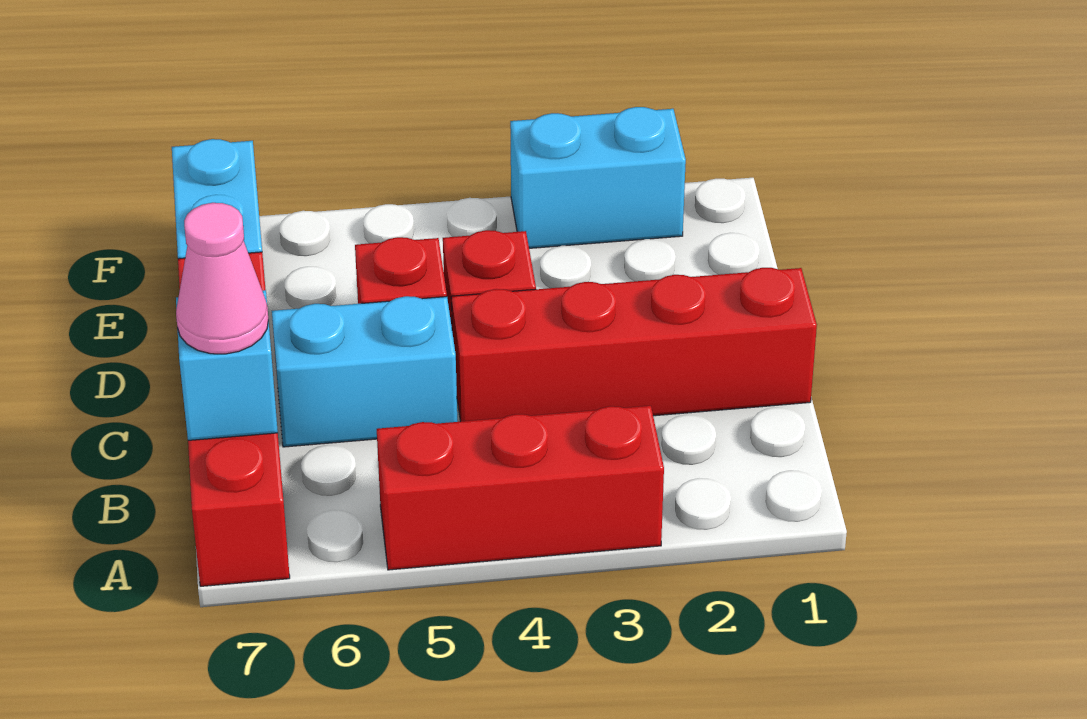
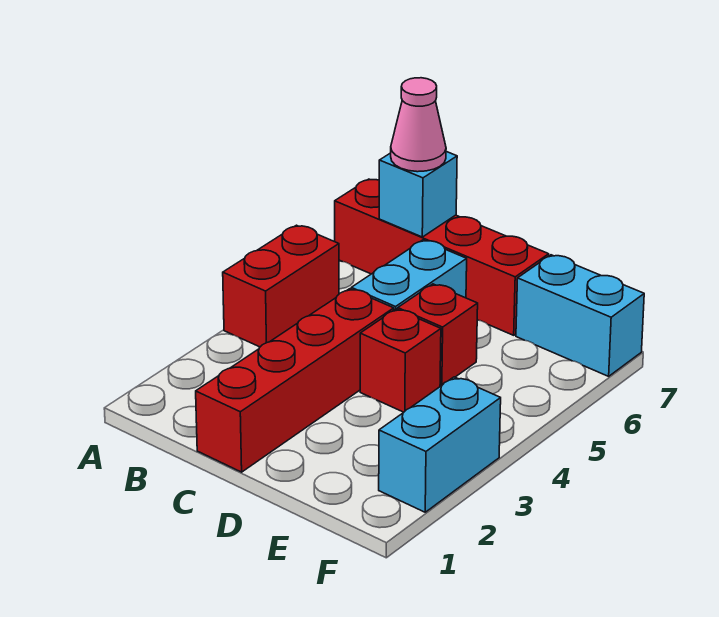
red 1x3 brick [377,406,664,570] -> red 1x2 brick [223,225,339,347]

